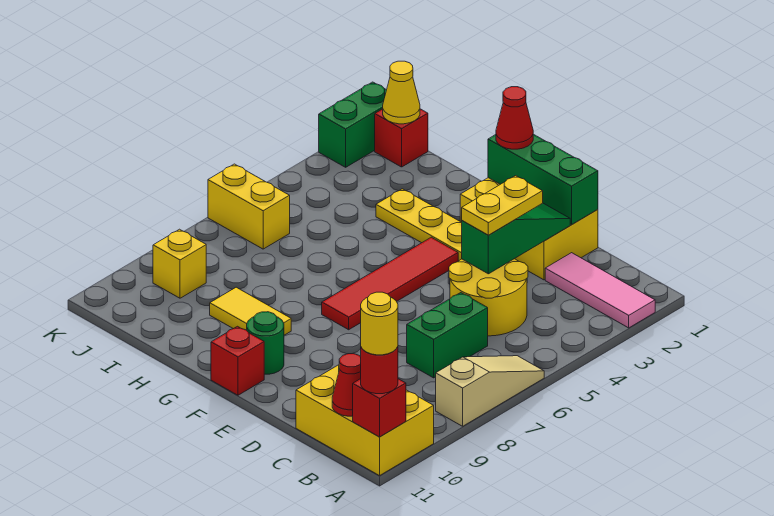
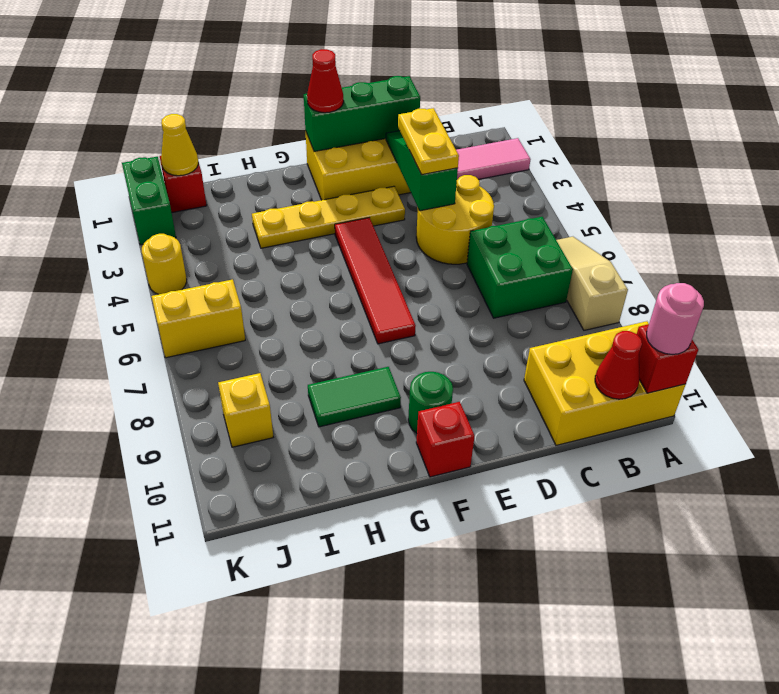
red 1x1 round brick [361,347,398,394] -> pink 1x1 round brick [647,283,704,354]
yellow 1x1 round brick [361,292,398,355] -> yellow 1x1 round brick moved to [142,234,187,294]
green 1x2 brick [407,293,488,378] -> green 2x2 brick [467,217,573,318]
yellow 1x2 tile [210,287,291,335] -> green 1x2 tile [308,367,401,427]

